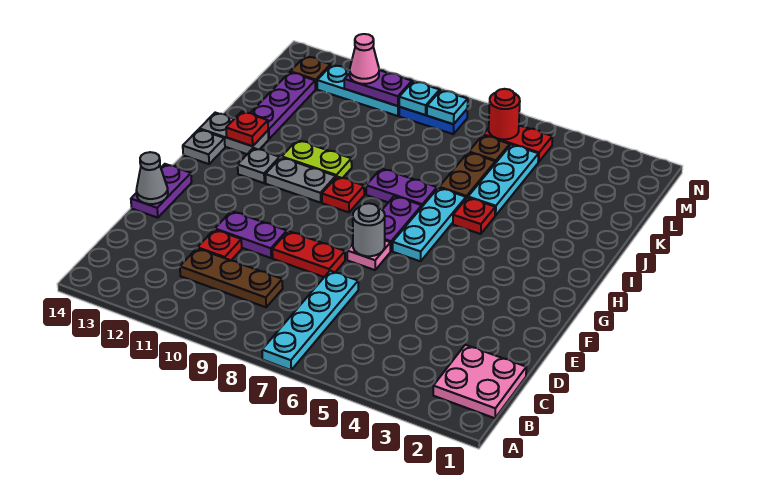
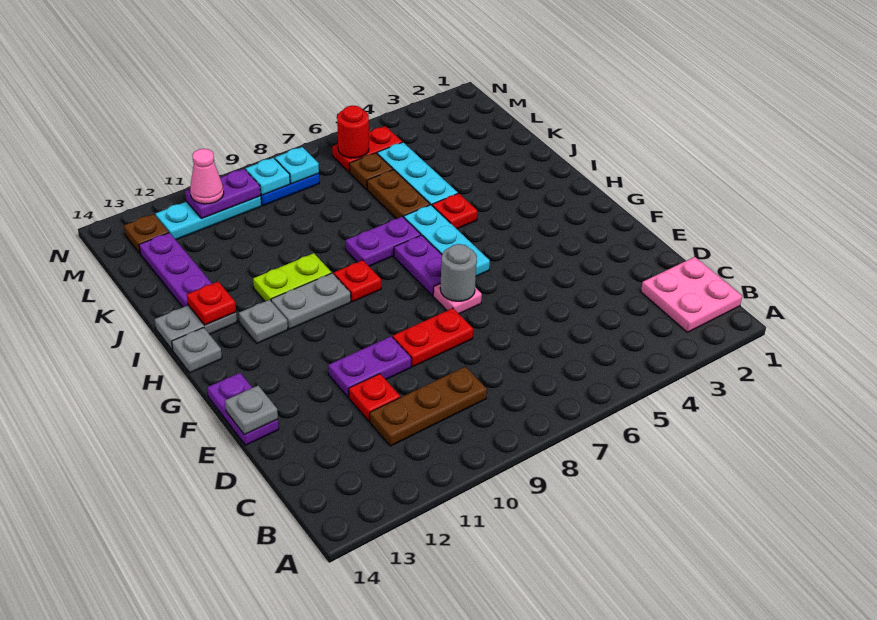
cyan 1x4 plate [262,271,358,370] -> none
grey 1x1 cone [136,152,168,204] -> grey 1x1 plate [225,385,278,435]

